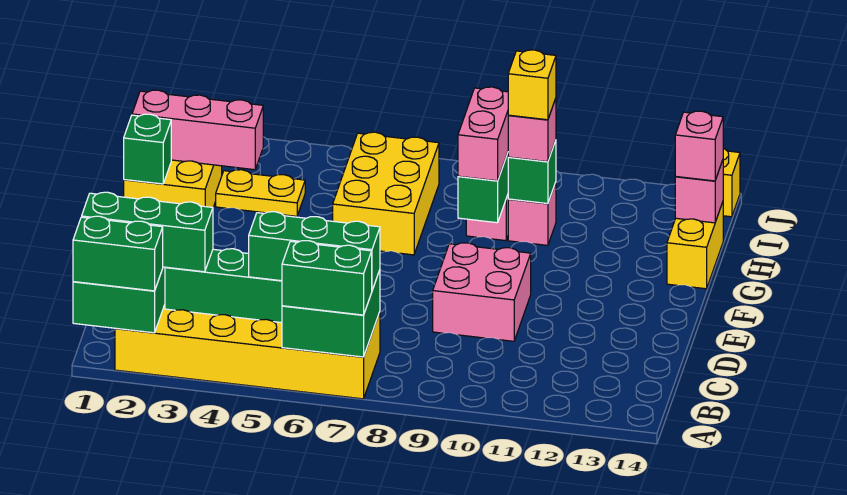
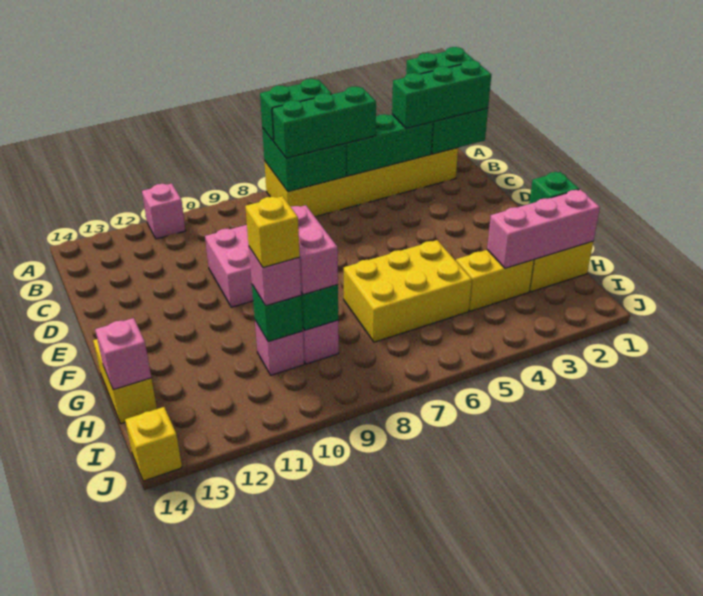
yellow 2x3 brick [333,132,439,255] -> yellow 2x3 brick turned to [344,240,472,342]
yellow 1x2 plate [216,170,305,216] -> yellow 1x2 brick [456,250,534,311]
pink 1x1 brick [675,111,723,181] -> pink 1x1 brick moved to [142,183,186,239]

